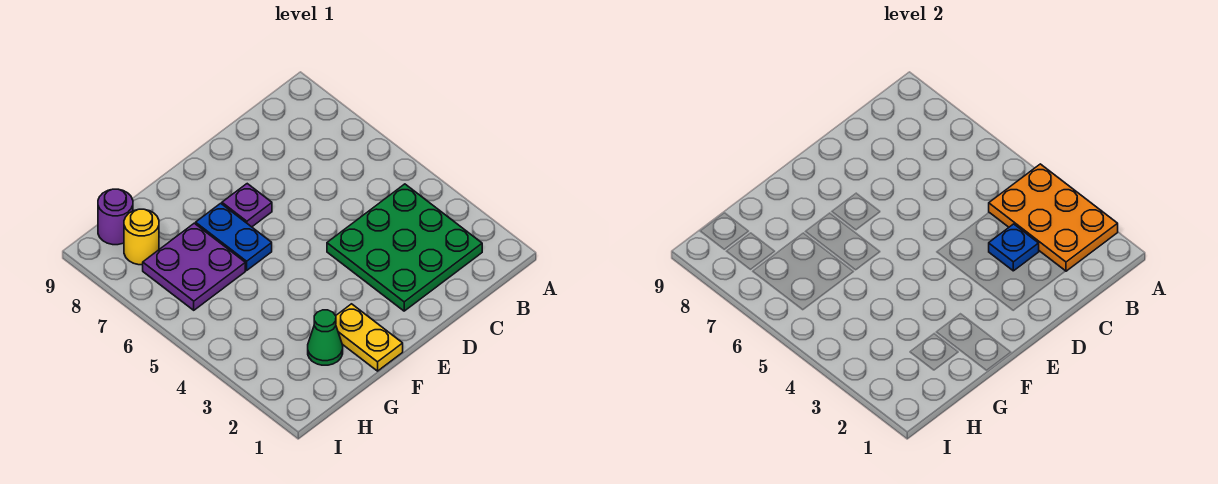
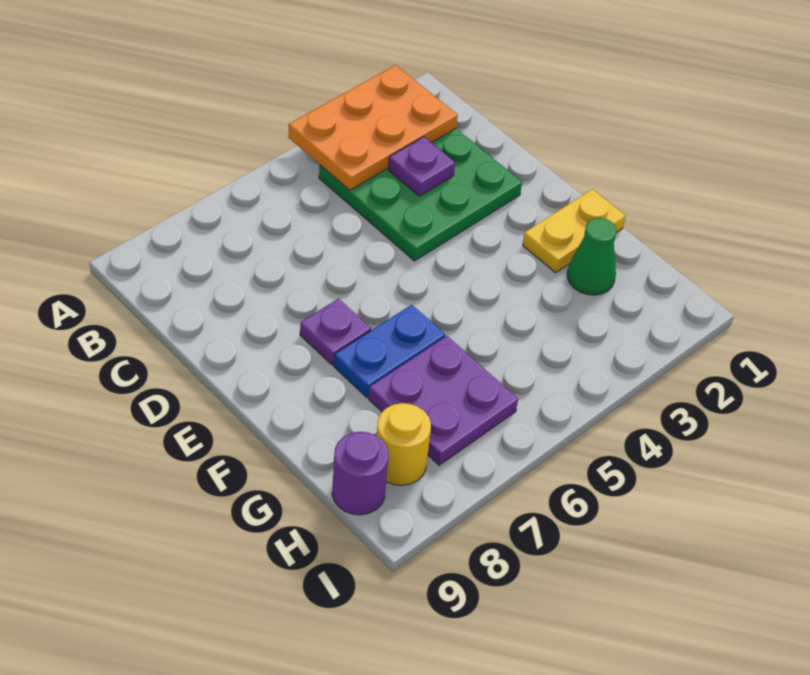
blue 1x1 plate [989,224,1039,271] -> purple 1x1 plate [388,137,455,196]

